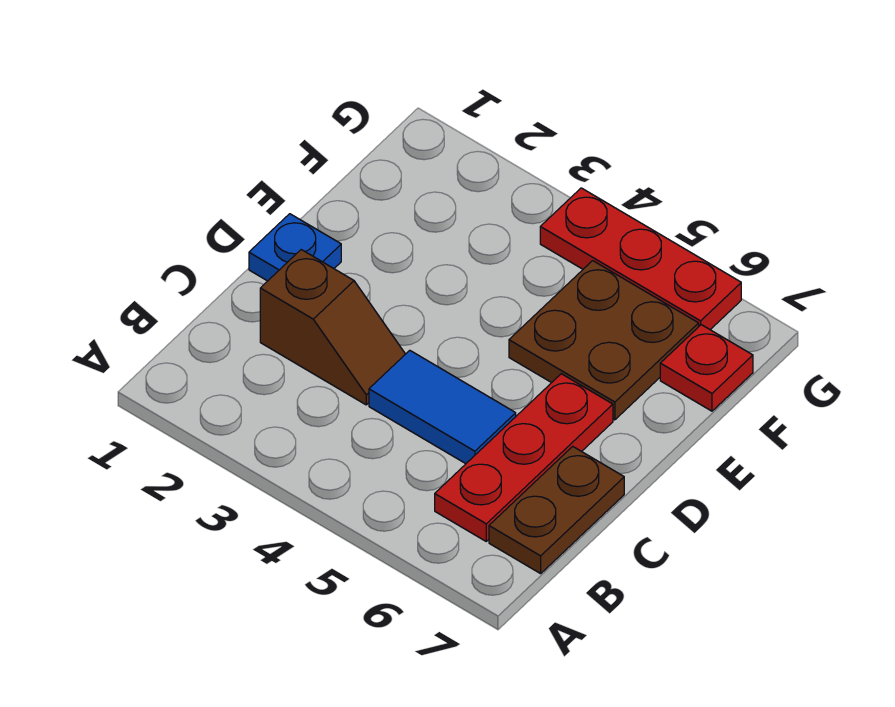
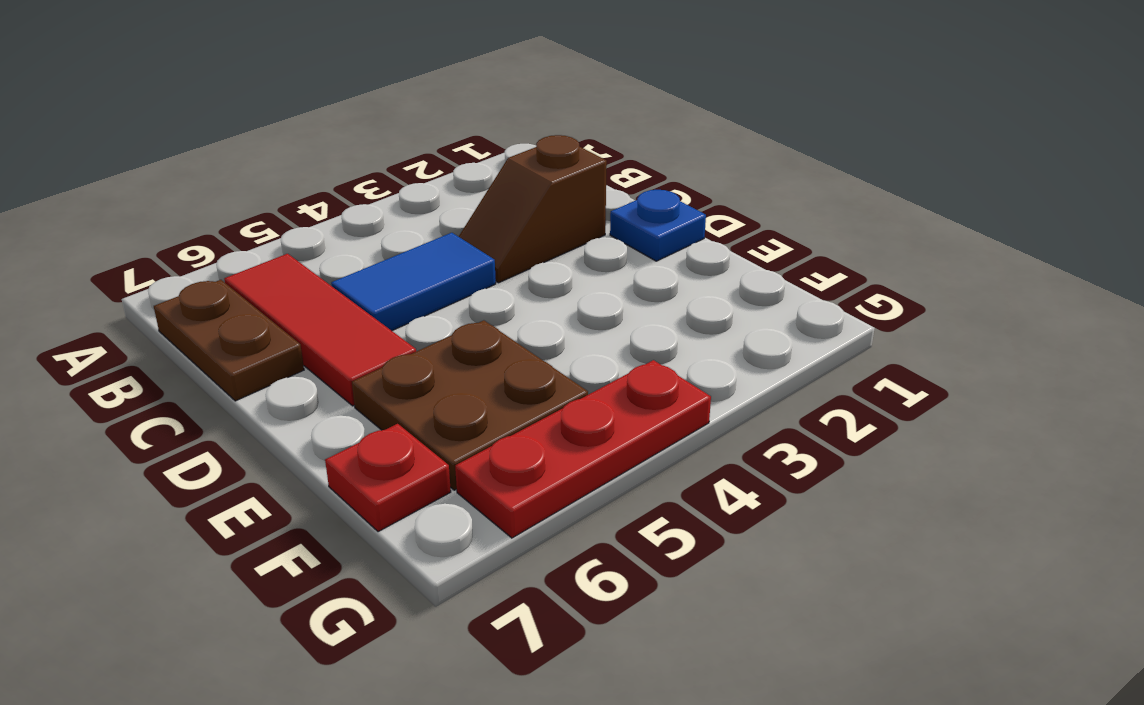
red 1x3 plate [435,374,613,541] -> red 1x3 tile [224,254,416,406]

